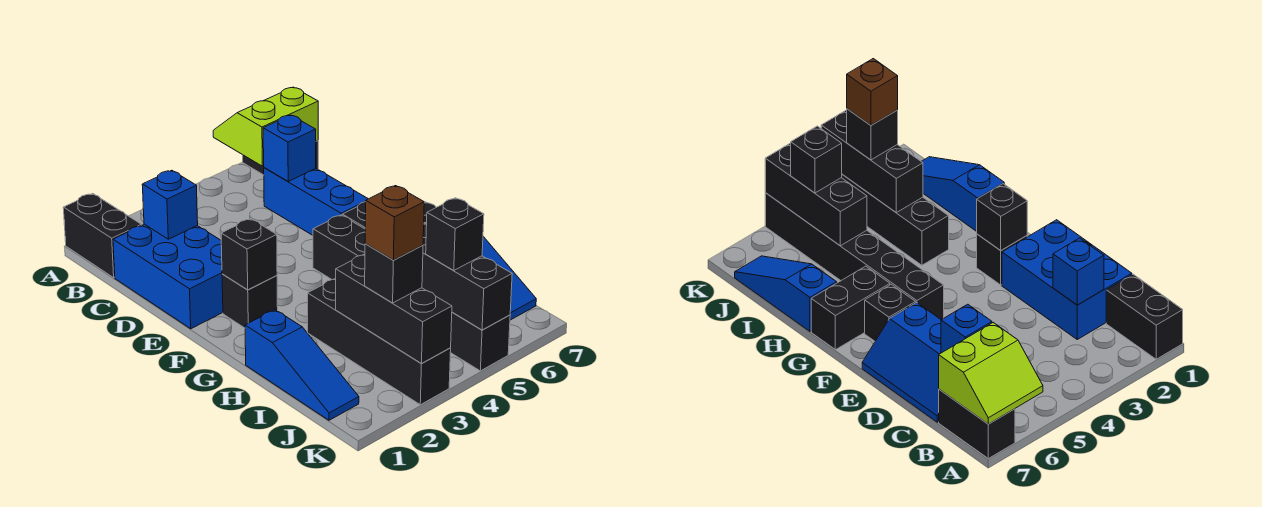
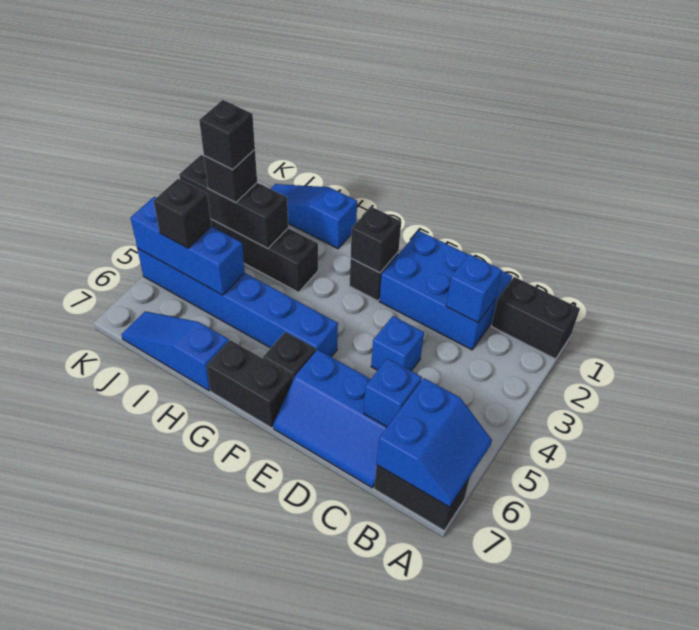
lime 2x2 slope [213,87,318,166] -> blue 2x2 slope [377,378,492,507]
none -> blue 1x1 brick [371,316,424,371]
black 1x6 brick [313,215,510,371] -> blue 1x6 brick [137,248,338,357]
black 1x2 brick [811,266,890,350] -> black 1x2 brick turned to [207,340,293,428]
black 1x3 brick [422,223,512,330] -> blue 1x3 brick [131,197,245,295]
brown 1x1 brick [365,186,424,260] -> black 1x1 brick [199,100,255,170]

